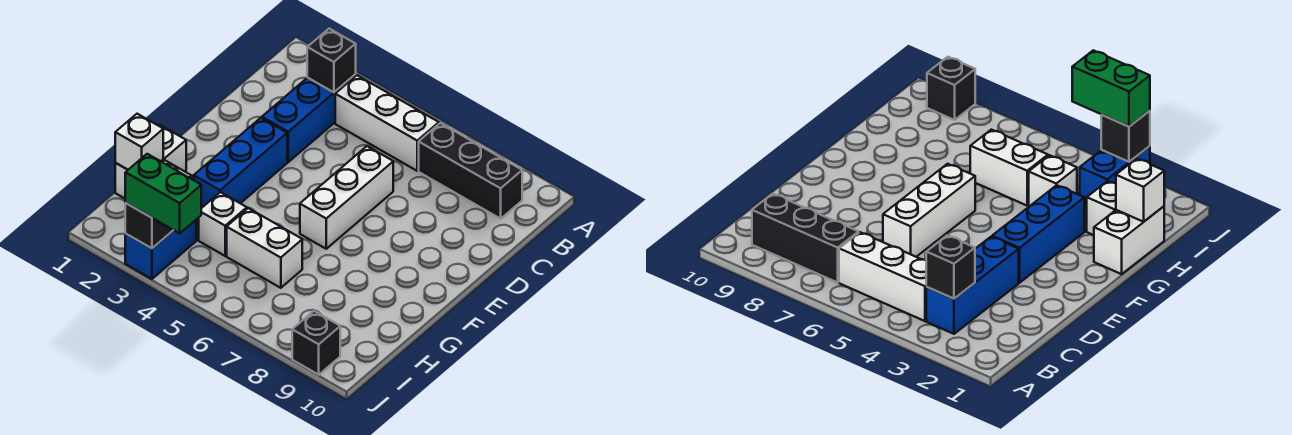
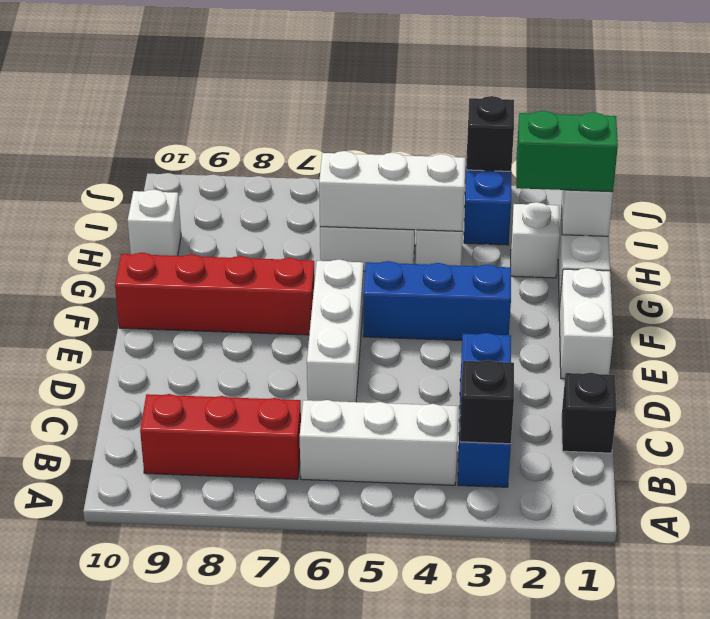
black 1x3 brick [419,123,522,219] -> red 1x3 brick [140,394,301,479]
none -> white 1x2 brick [559,268,613,379]
blue 1x3 brick [194,118,287,208] -> blue 1x3 brick turned to [363,261,511,340]
none -> red 1x4 brick [115,253,315,335]
none -> white 1x3 brick [319,151,465,231]
none -> white 1x1 brick [128,189,181,256]
green 1x2 brick [125,154,201,233] -> green 1x2 brick moved to [516,111,618,192]
black 1x1 brick [292,311,340,375] -> black 1x1 brick moved to [562,372,617,453]

